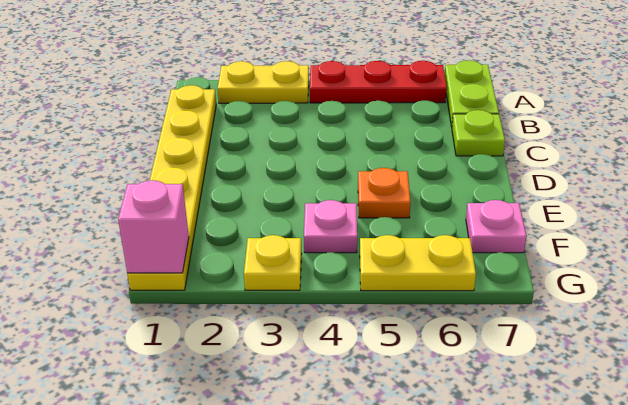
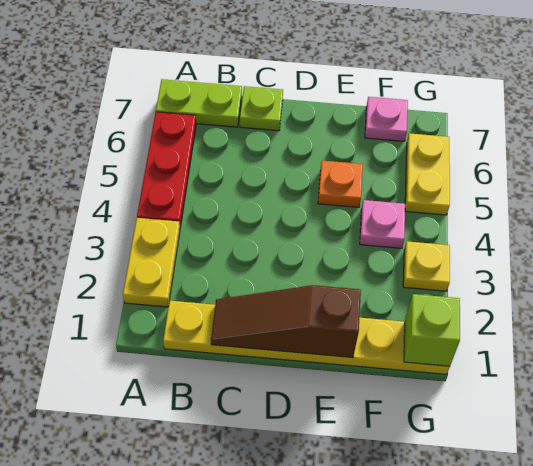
none -> brown 1x3 slope [211,285,361,358]
pink 1x1 brick [118,180,189,273] -> lime 1x1 brick [404,294,460,366]

